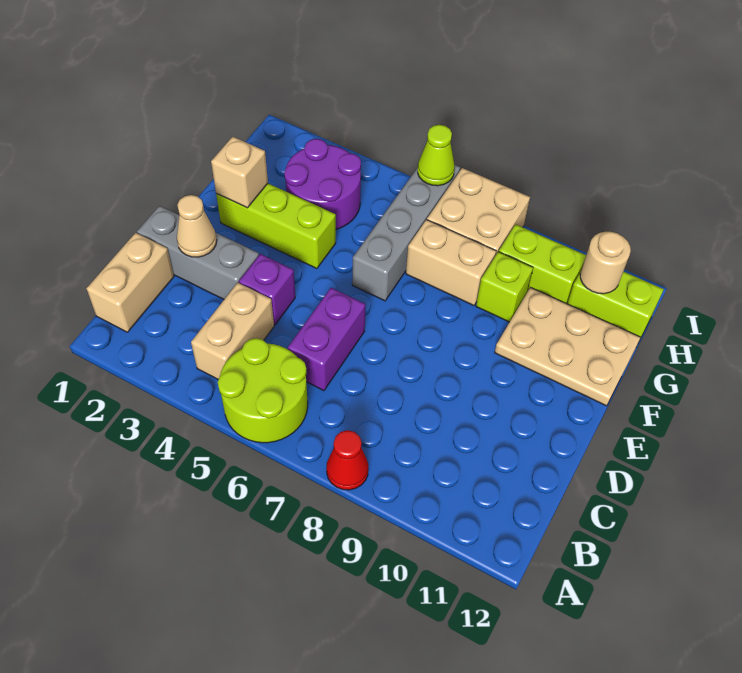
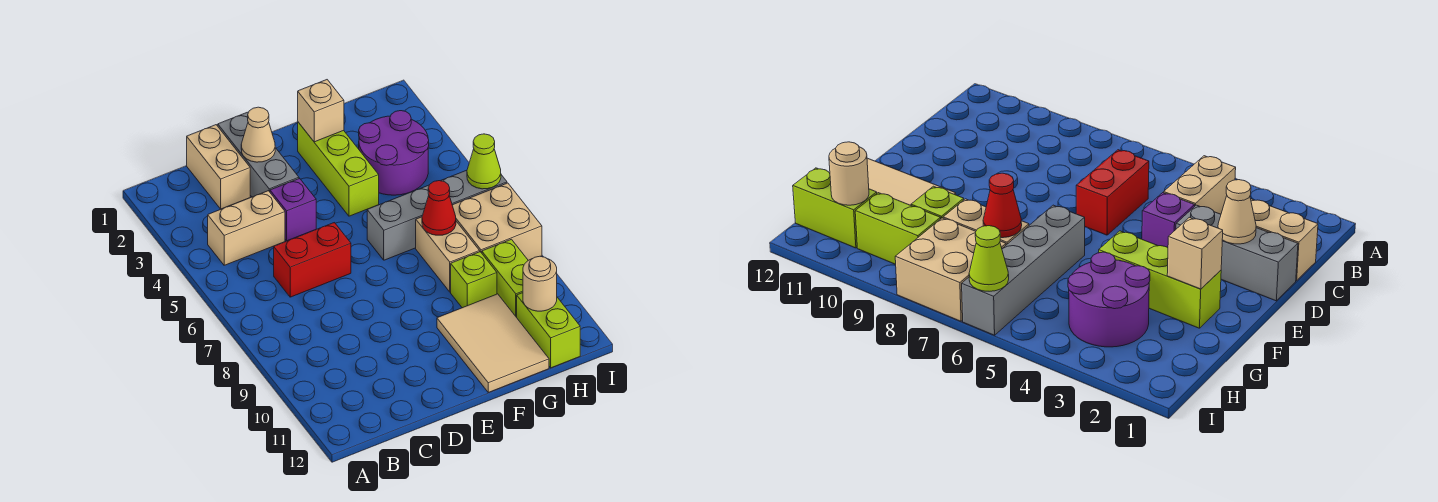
lime 2x2 round brick [218,338,308,443] -> none
red 1x1 cone [326,430,368,490] -> red 1x1 cone moved to [422,181,456,235]
tan 1x2 brick [86,233,174,332] -> tan 1x2 brick turned to [187,125,250,209]
purple 1x2 brick [288,288,365,391] -> red 1x2 brick [274,223,351,297]
tan 2x3 plate [495,287,641,406] -> tan 2x3 tile [437,294,549,392]

